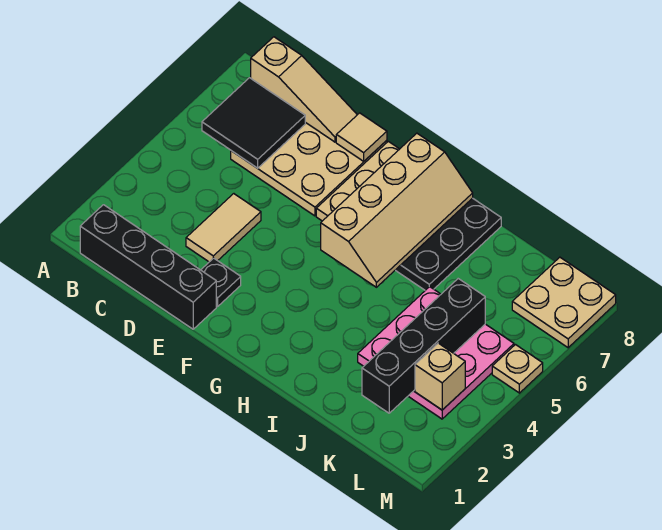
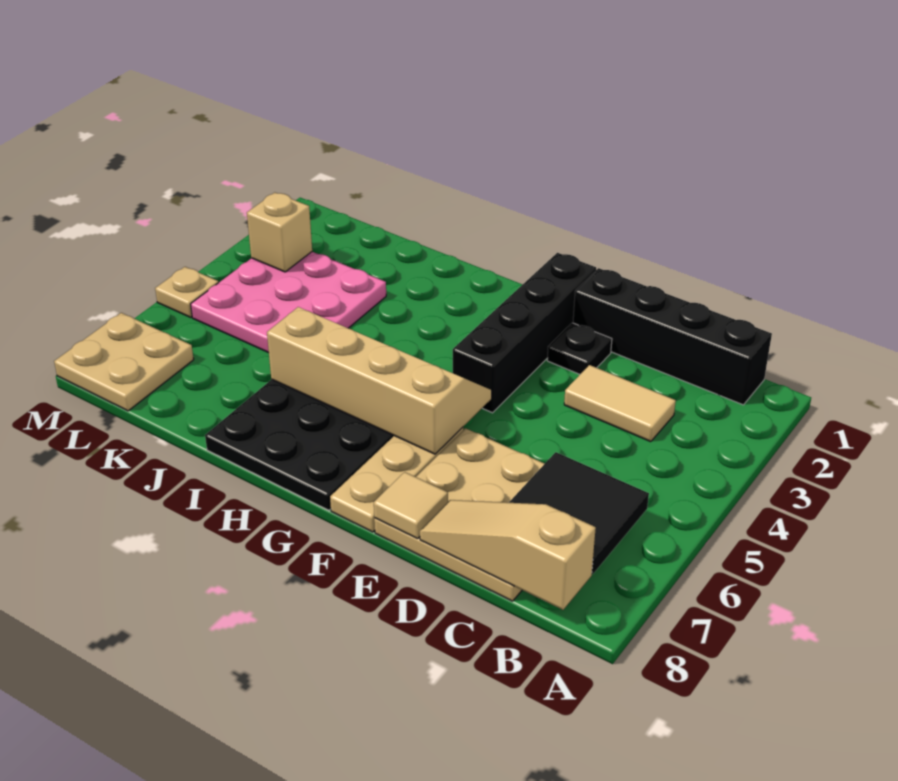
tan 1x2 tile [186,194,261,262] -> tan 1x2 tile turned to [564,365,676,442]
tan 2x4 slope [321,133,473,287] -> tan 2x4 slope turned to [267,307,492,454]
black 1x4 brick [362,279,485,413] -> black 1x4 brick moved to [453,253,596,413]

